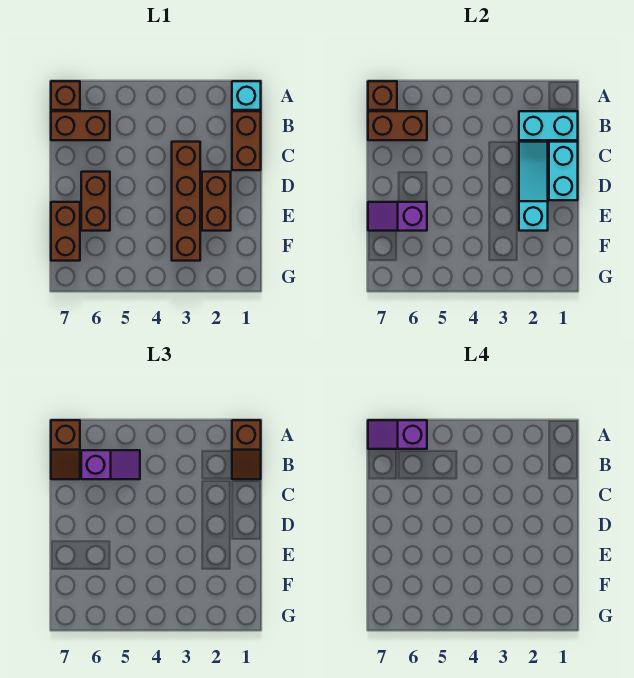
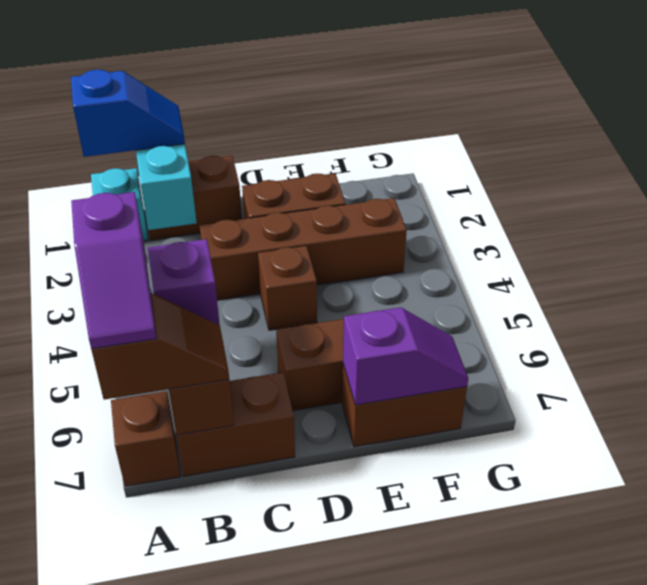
brown 1x2 slope [232,420,261,479] -> blue 1x2 slope [71,70,185,157]
brown 1x1 brick [368,81,397,110] -> brown 1x1 brick moved to [258,246,317,330]
brown 1x2 brick [51,111,110,140] -> brown 1x2 brick turned to [176,372,295,476]
cyan 1x2 brick [549,142,578,200] -> none
cyan 1x3 slope [519,142,548,231] -> none
purple 1x2 slope [368,202,427,231] -> purple 1x2 slope turned to [343,307,469,405]

